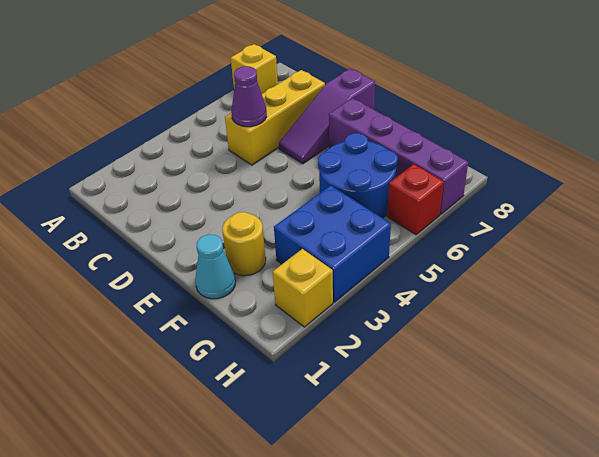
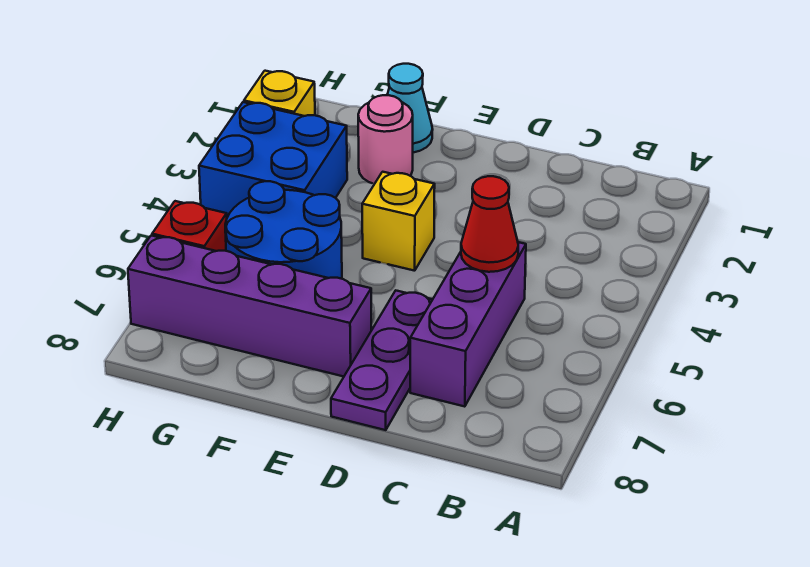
yellow 1x1 brick [231,44,278,94] -> yellow 1x1 brick moved to [362,172,435,271]
yellow 1x3 brick [225,70,325,165] -> purple 1x3 brick [410,242,526,407]
purple 1x1 cone [231,66,267,127] -> red 1x1 cone [461,176,518,272]
purple 1x3 slope [279,69,375,164] -> purple 1x3 plate [331,291,433,430]
yellow 1x1 round brick [222,212,266,276] -> pink 1x1 round brick [358,95,413,184]

